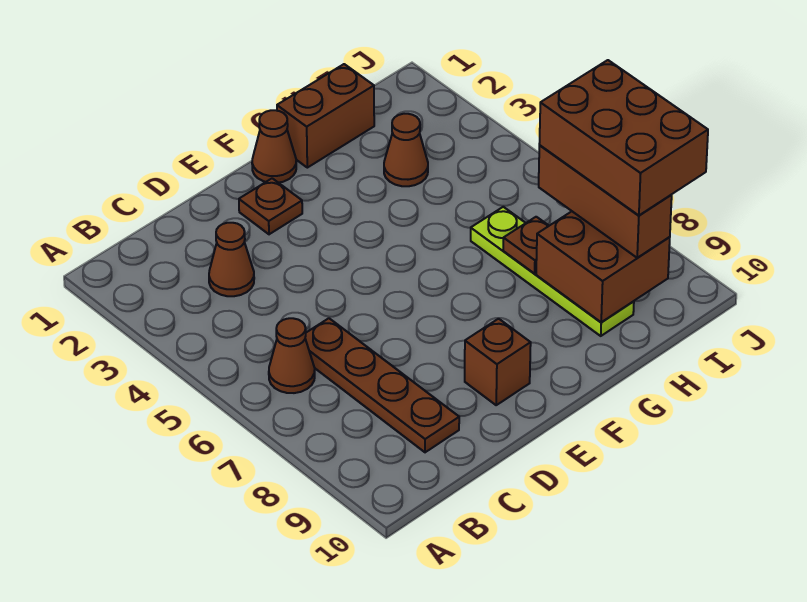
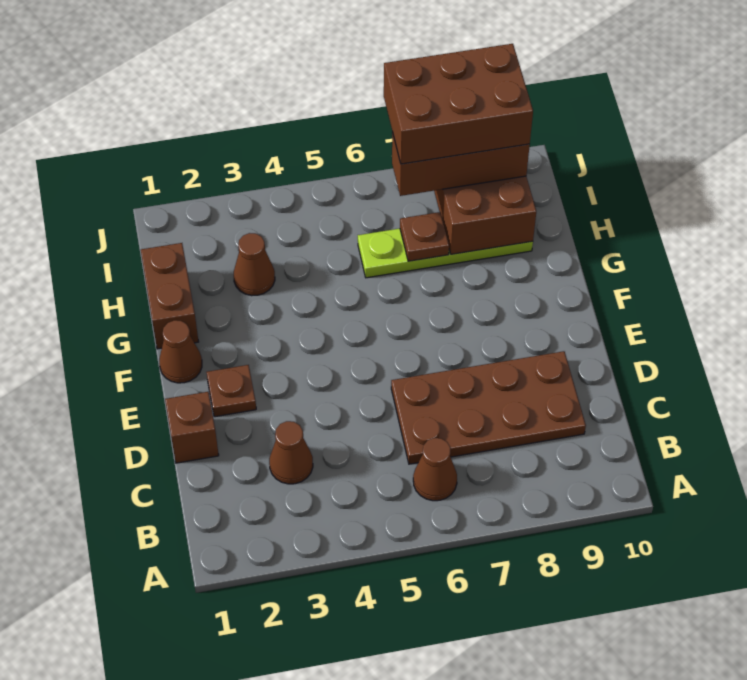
brown 1x4 plate [305,318,459,452] -> brown 2x4 plate [391,351,586,464]
brown 1x1 brick [465,319,531,405] -> brown 1x1 brick moved to [165,392,219,463]

